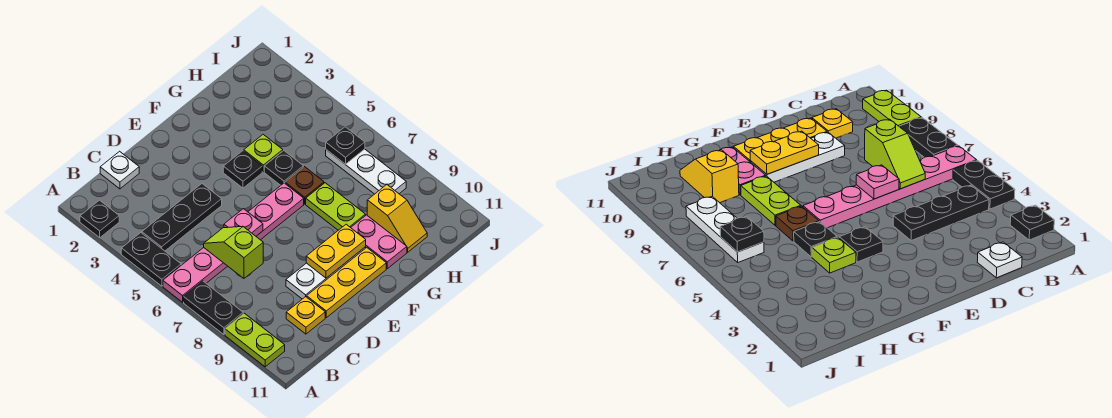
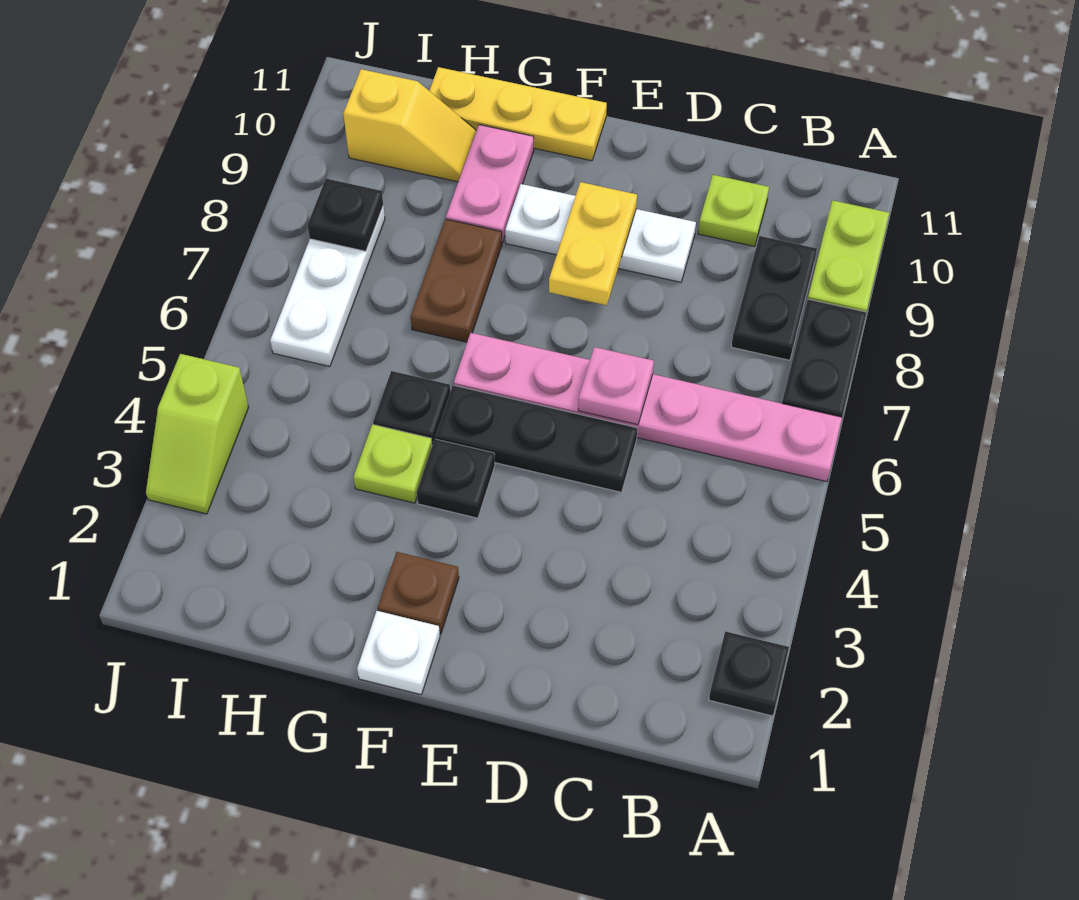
black 1x2 plate [121,233,181,286] -> black 1x2 plate moved to [731,236,817,360]
black 1x3 plate [142,184,222,251] -> black 1x3 plate moved to [435,385,637,492]
white 1x1 plate [100,151,139,189] -> white 1x1 plate moved to [357,611,440,695]
lime 1x2 slope [204,226,263,278] -> lime 1x2 slope moved to [146,354,249,514]
yellow 1x1 plate [286,297,325,334] -> lime 1x1 plate [698,175,769,247]
yellow 1x3 plate [307,248,386,318] -> yellow 1x3 plate moved to [429,67,607,161]
yellow 1x2 plate [306,224,366,278] -> yellow 1x2 plate turned to [549,182,637,305]
brown 1x1 plate [285,167,324,204] -> brown 1x1 plate moved to [378,552,459,634]
lime 1x2 plate [306,183,365,230] -> brown 1x2 plate [411,219,502,342]
yellow 1x2 slope [367,185,427,252] -> yellow 1x2 slope turned to [343,69,476,182]
black 1x1 plate [326,127,365,164] -> black 1x1 plate moved to [308,178,383,251]

